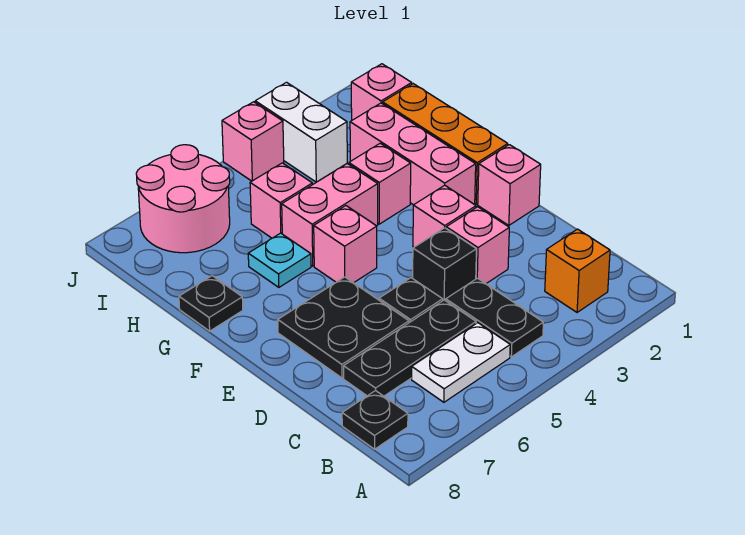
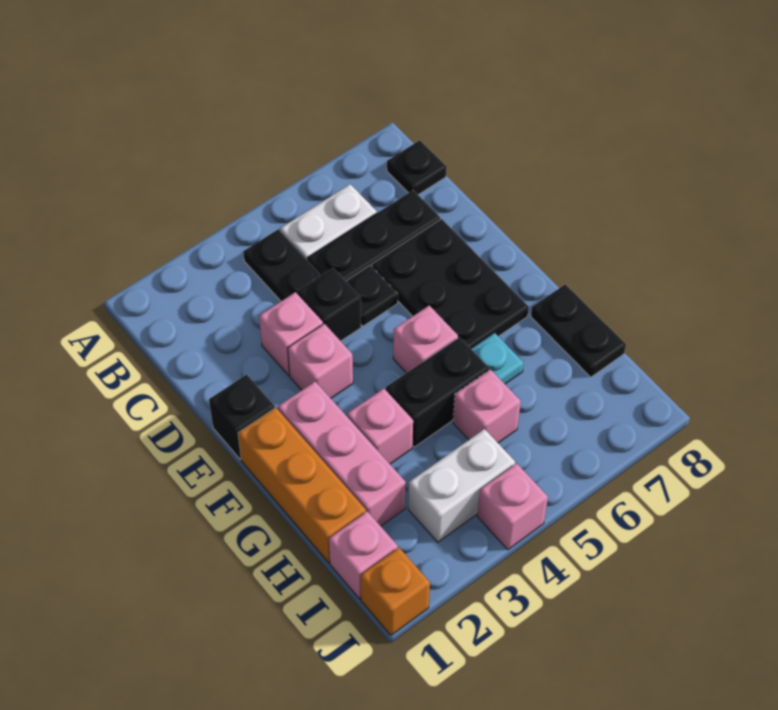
orange 1x1 brick [545,229,610,312] -> orange 1x1 brick moved to [361,548,430,635]
black 2x2 plate [278,277,409,378] -> black 2x3 plate [372,219,529,348]
pink 1x1 brick [478,145,541,225] -> black 1x1 brick [209,375,275,459]
pink 1x2 brick [282,164,378,266] -> black 1x2 brick [386,337,489,447]
black 1x1 plate [179,276,243,331] -> black 1x2 plate [531,284,626,377]
white 1x2 brick [255,82,347,182] -> white 1x2 brick turned to [408,429,515,542]
pink 2x2 round brick [136,145,230,253] -> none

